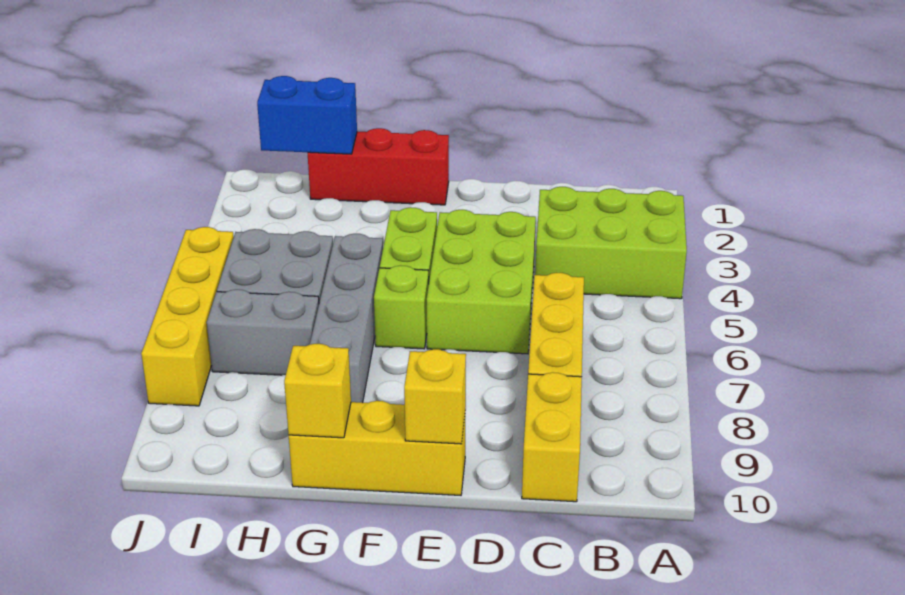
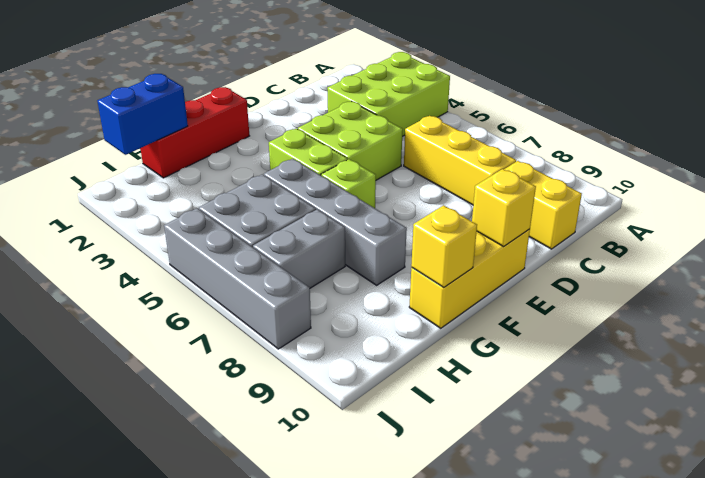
lime 2x3 brick [427,210,536,354] -> lime 2x2 brick [298,102,403,180]
yellow 1x4 brick [141,227,234,406] -> grey 1x4 brick [164,208,311,349]

